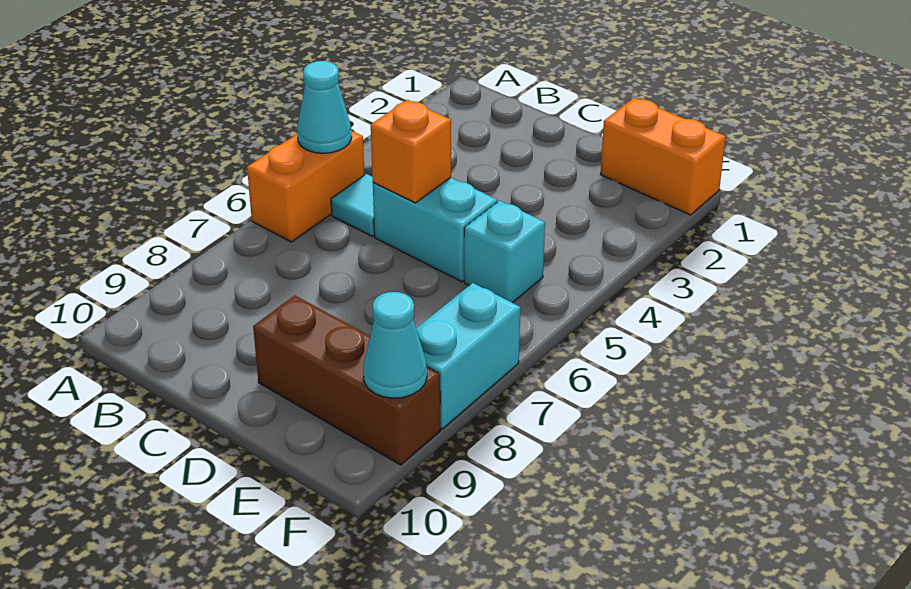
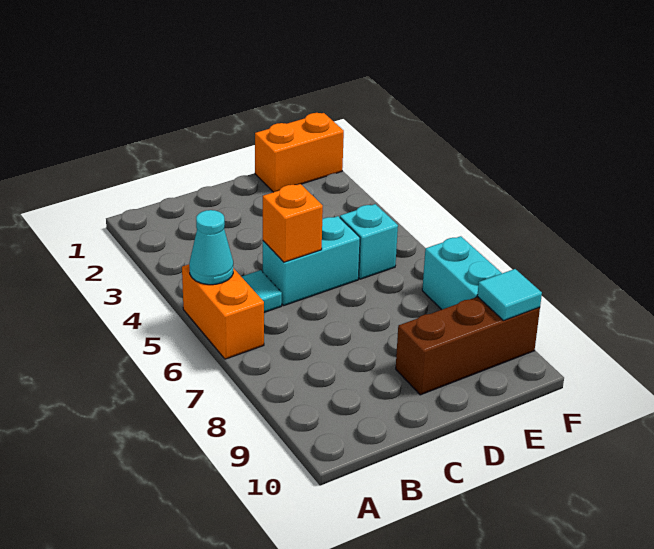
cyan 1x1 cone [363,292,427,398] -> cyan 1x1 tile [477,269,542,320]

